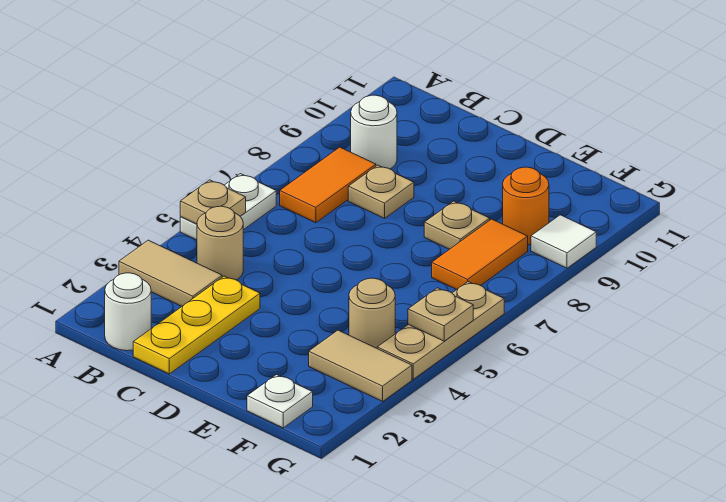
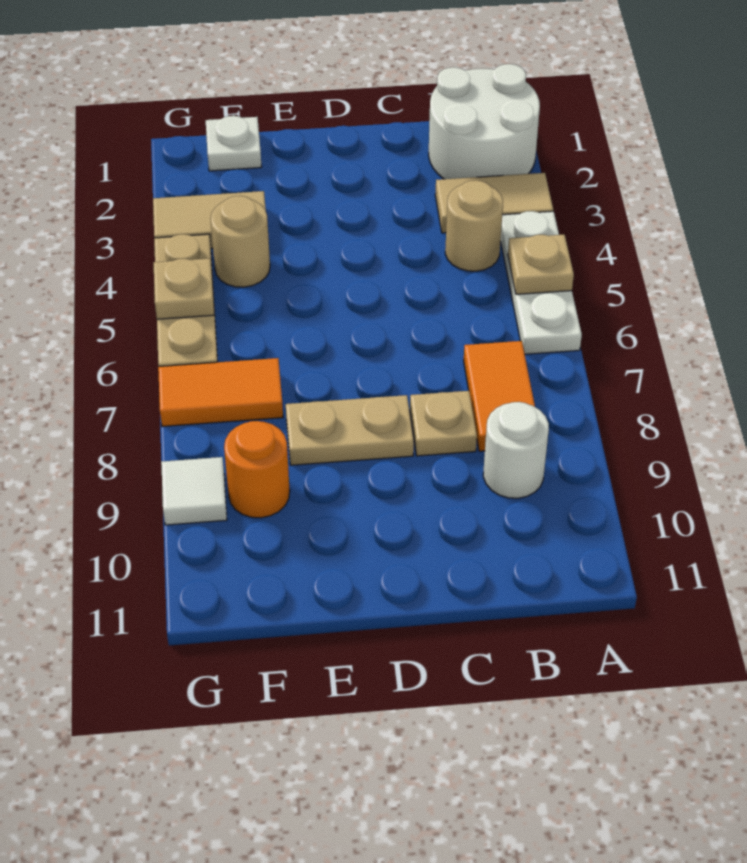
white 1x2 plate [180,174,276,240] -> white 1x3 plate [501,211,582,354]
white 1x1 round brick [105,273,151,351] -> white 2x2 round brick [429,64,540,179]
yellow 1x3 plate [133,276,260,374] -> none
tan 1x1 plate [424,201,490,249] -> tan 1x2 plate [286,395,414,465]
orange 1x2 tile [432,219,528,290] -> orange 1x2 tile turned to [158,358,283,427]

